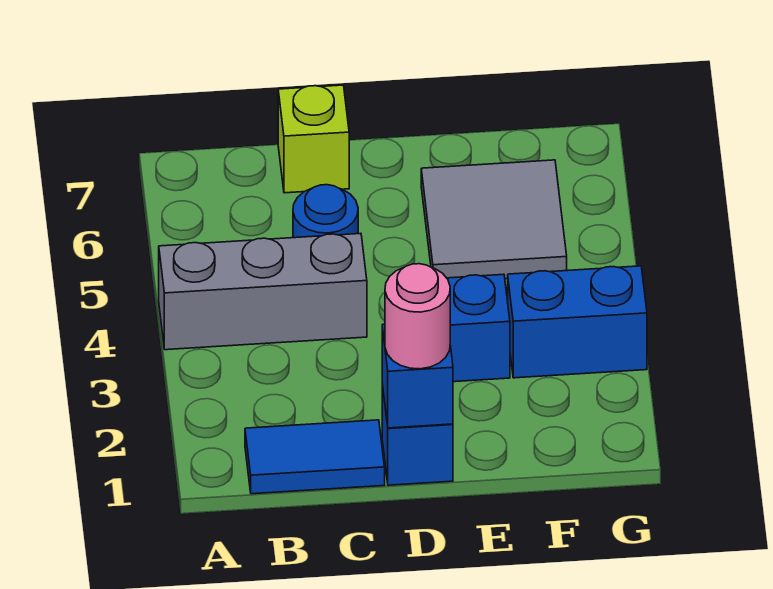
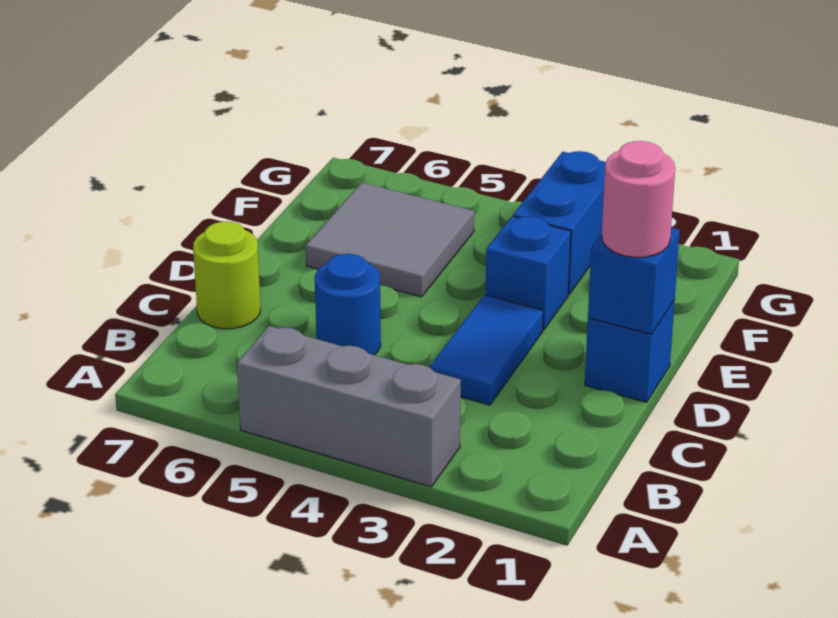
grey 1x3 brick [159,234,367,350] -> grey 1x3 brick turned to [237,326,461,487]
blue 1x2 tile [245,420,385,494] -> blue 1x2 tile moved to [429,295,543,405]
lime 1x1 brick [278,85,349,193] -> lime 1x1 round brick [193,221,260,329]

